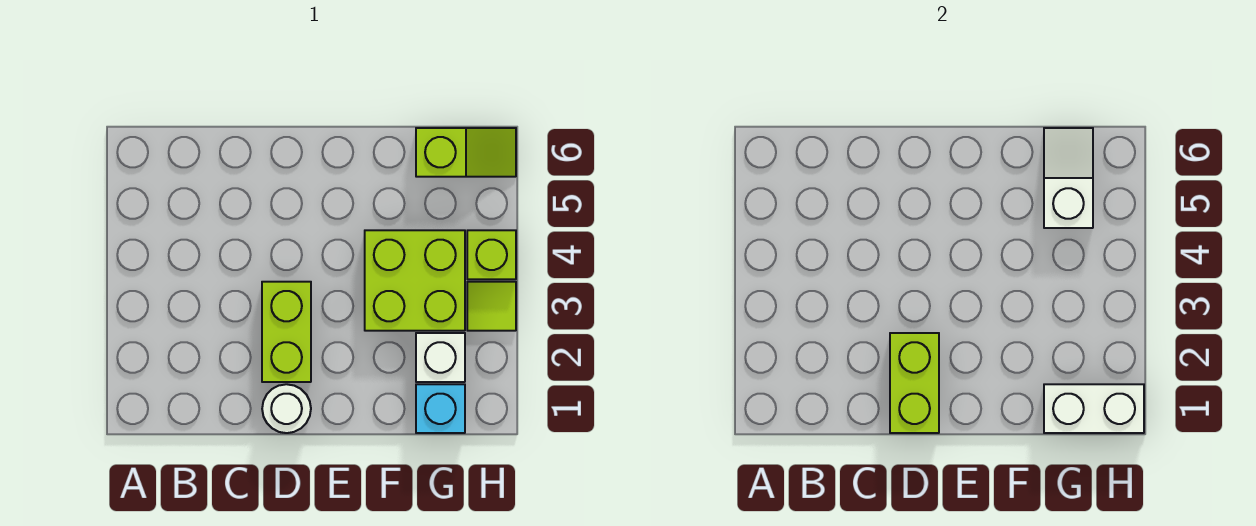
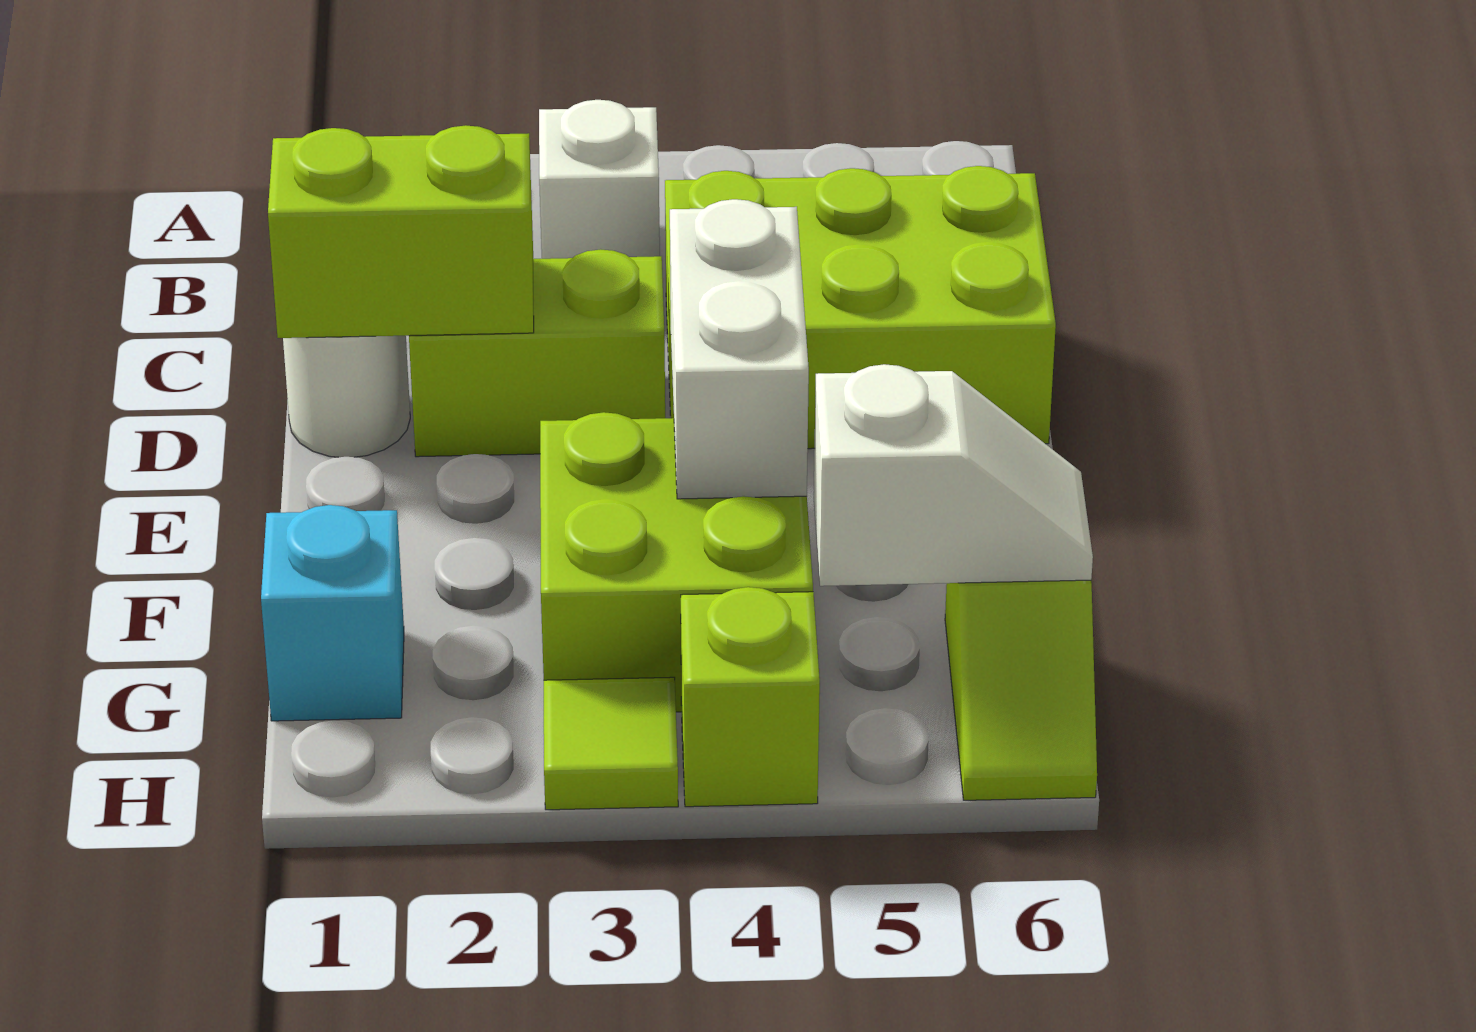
none -> lime 2x3 brick [665,166,1056,449]
white 1x2 brick [1044,384,1144,433] -> white 1x2 brick moved to [670,199,809,499]
white 1x1 brick [416,333,465,382] -> white 1x1 brick moved to [539,100,660,259]

